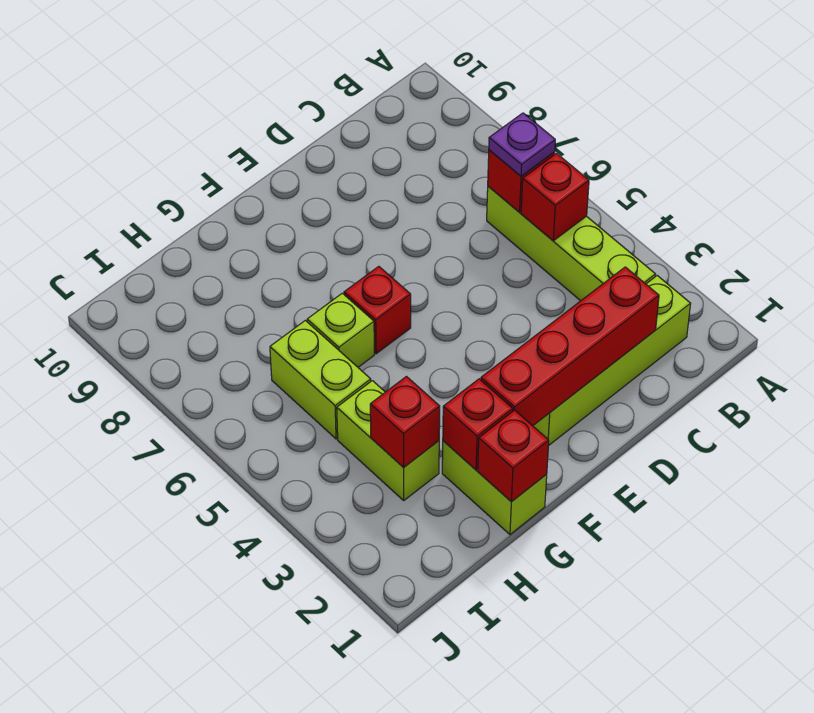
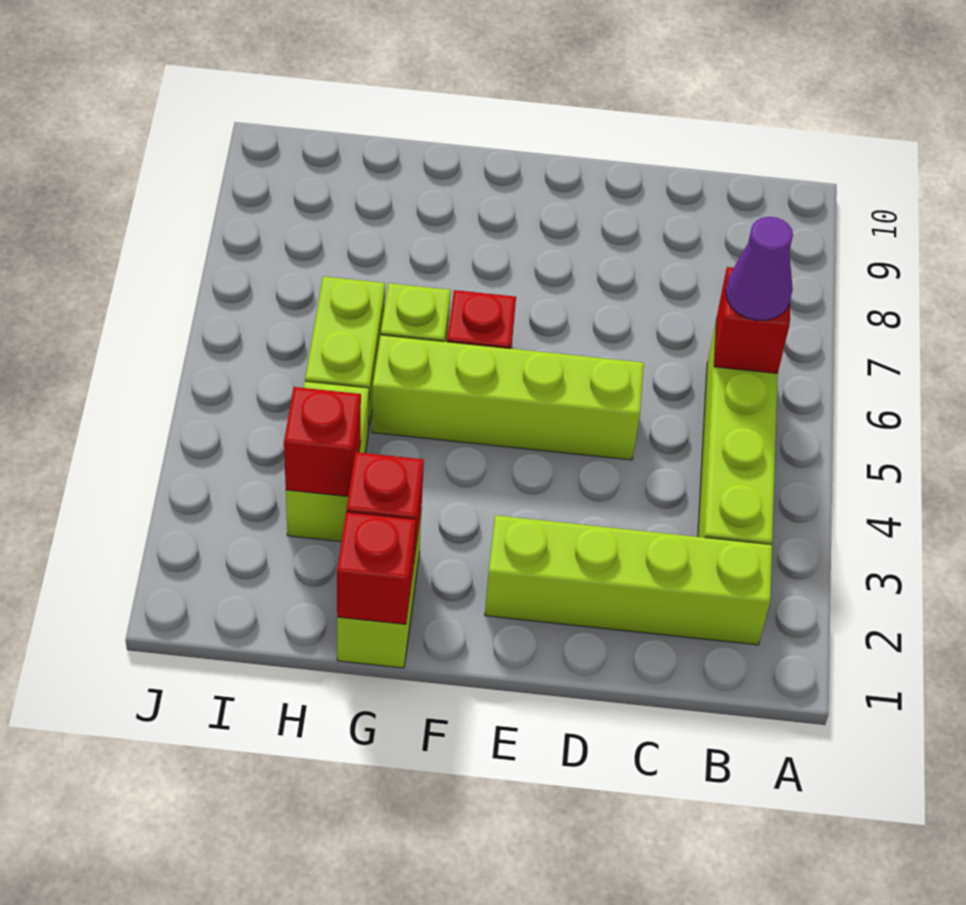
red 1x1 brick [521,153,589,241] -> none
purple 1x1 plate [489,113,555,176] -> purple 1x1 cone [726,217,793,320]
red 1x4 brick [481,267,659,426] -> none
none -> lime 1x4 brick [372,335,644,460]

